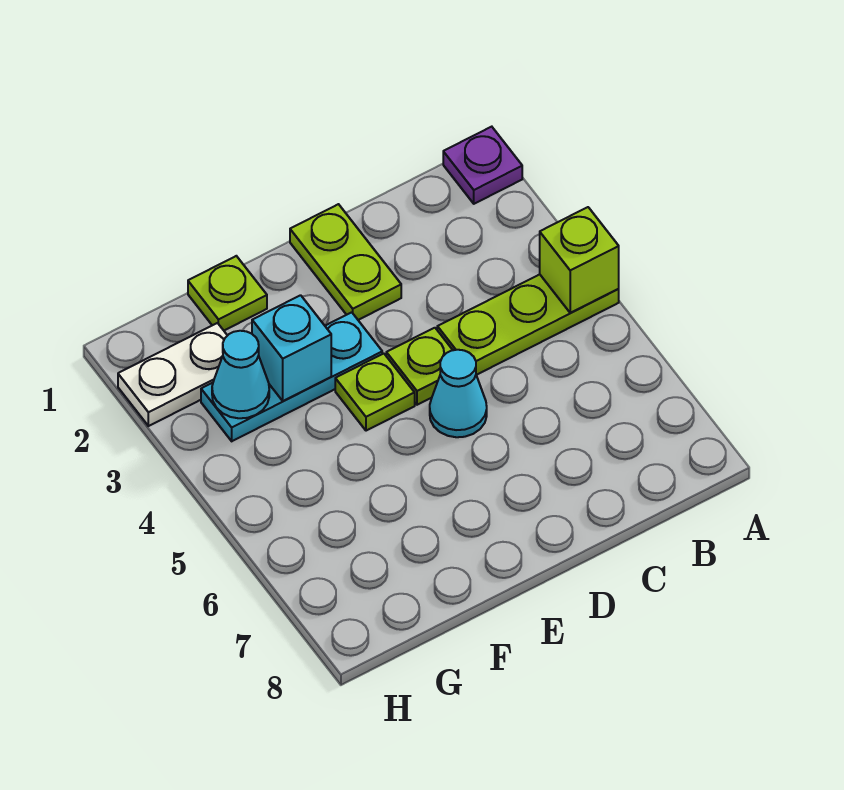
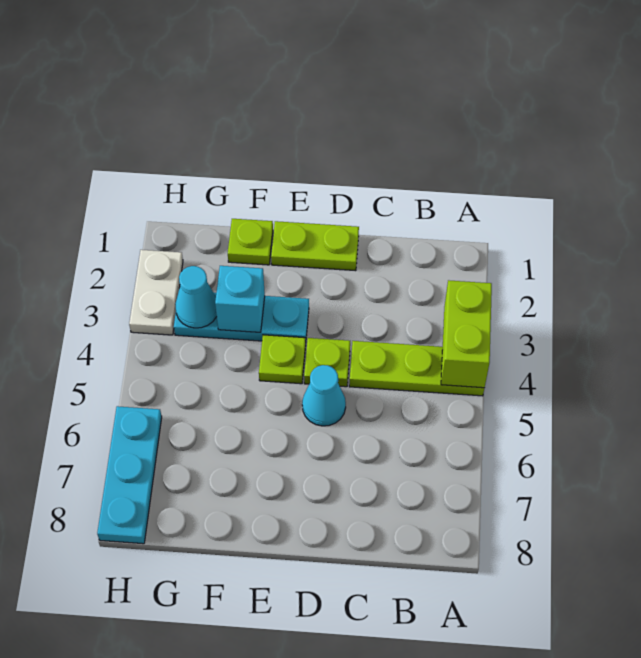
purple 1x1 plate [443,127,522,204] -> none
lime 1x1 brick [540,207,619,313] -> lime 1x2 brick [441,280,492,388]
lime 1x2 plate [290,204,401,320] -> lime 1x2 plate turned to [271,221,359,271]
white 1x2 plate [118,323,227,426] -> white 1x2 plate turned to [129,250,183,335]
none -> cyan 1x3 plate [97,406,162,544]

